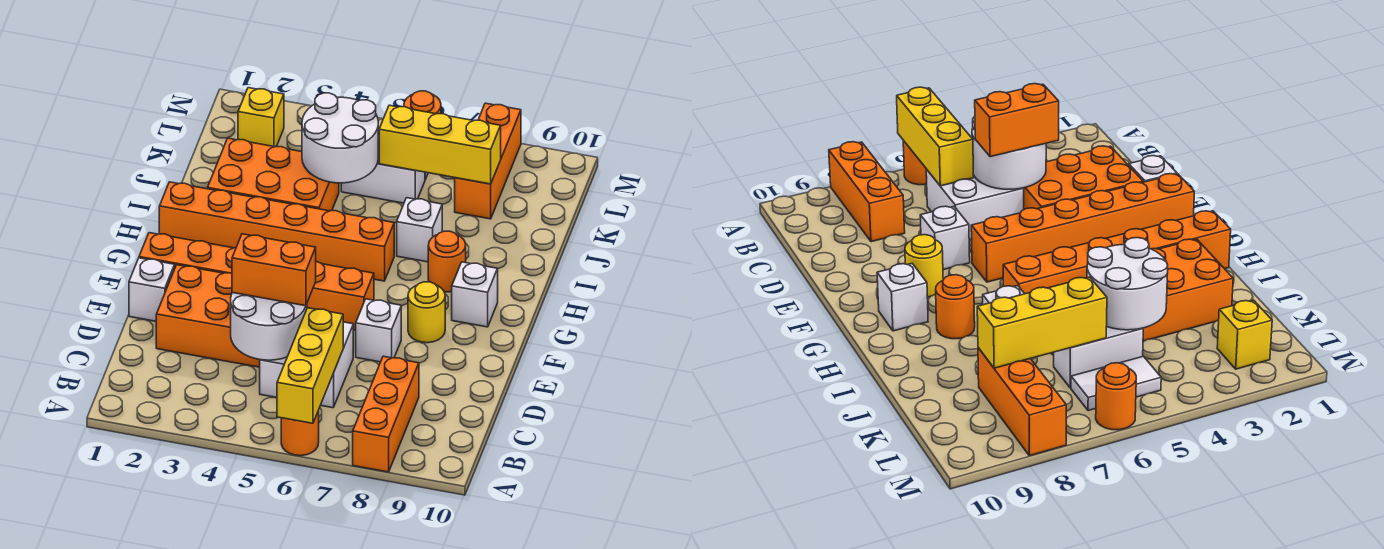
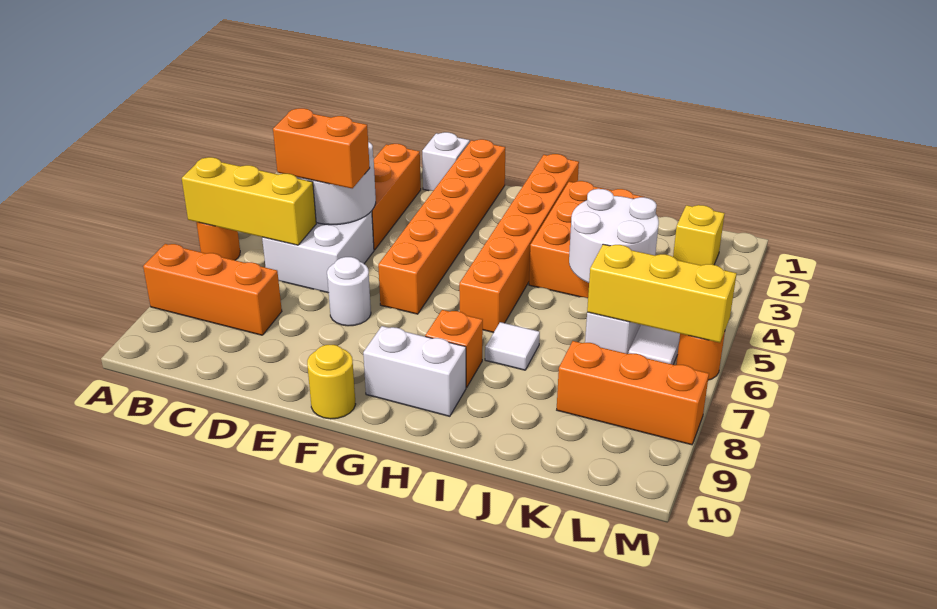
orange 2x3 brick [156,265,260,367] -> orange 1x3 brick [372,144,421,250]
orange 1x2 brick [232,234,316,306] -> orange 1x2 brick turned to [273,108,370,188]
white 1x1 brick [356,299,401,362] -> white 1x1 round brick [327,257,371,326]
yellow 1x1 round brick [408,282,445,343] -> yellow 1x1 round brick moved to [307,345,356,419]
white 1x1 brick [452,262,498,327] -> white 1x2 brick [363,326,466,416]
orange 1x1 round brick [428,231,466,292] -> orange 1x1 brick [425,310,483,387]
white 1x1 brick [397,198,442,262] -> white 1x1 tile [485,322,540,370]
yellow 1x3 brick [379,105,501,184] -> yellow 1x3 brick turned to [587,244,737,343]

